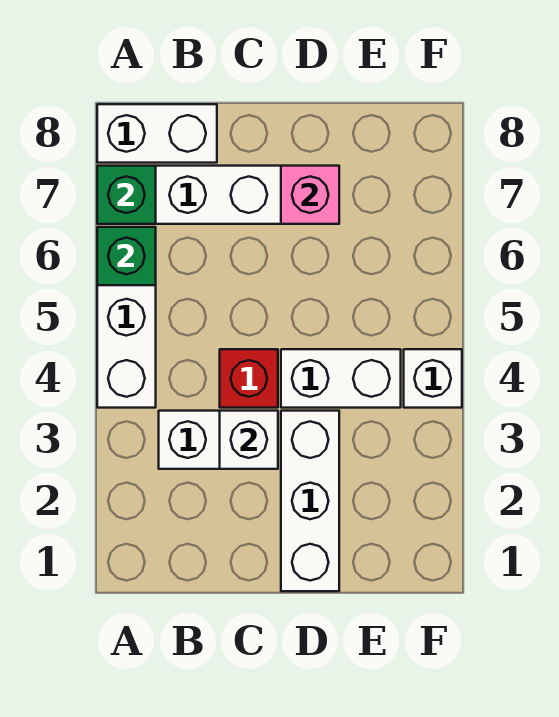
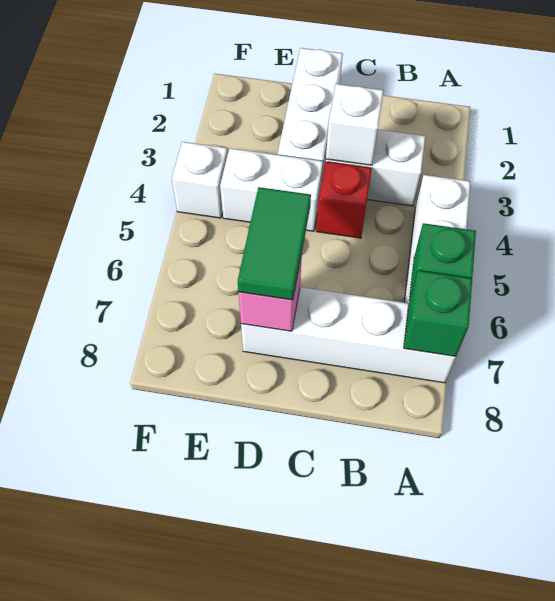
white 1x2 brick [97,104,217,163] -> none
none -> green 1x2 tile [238,187,311,300]

